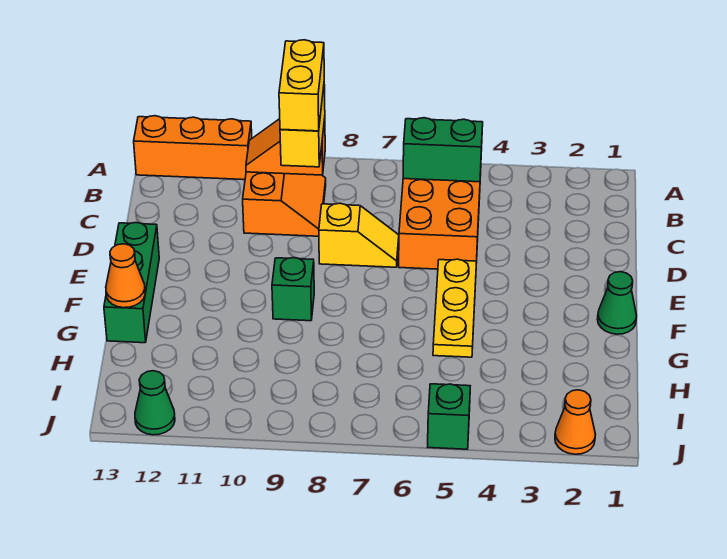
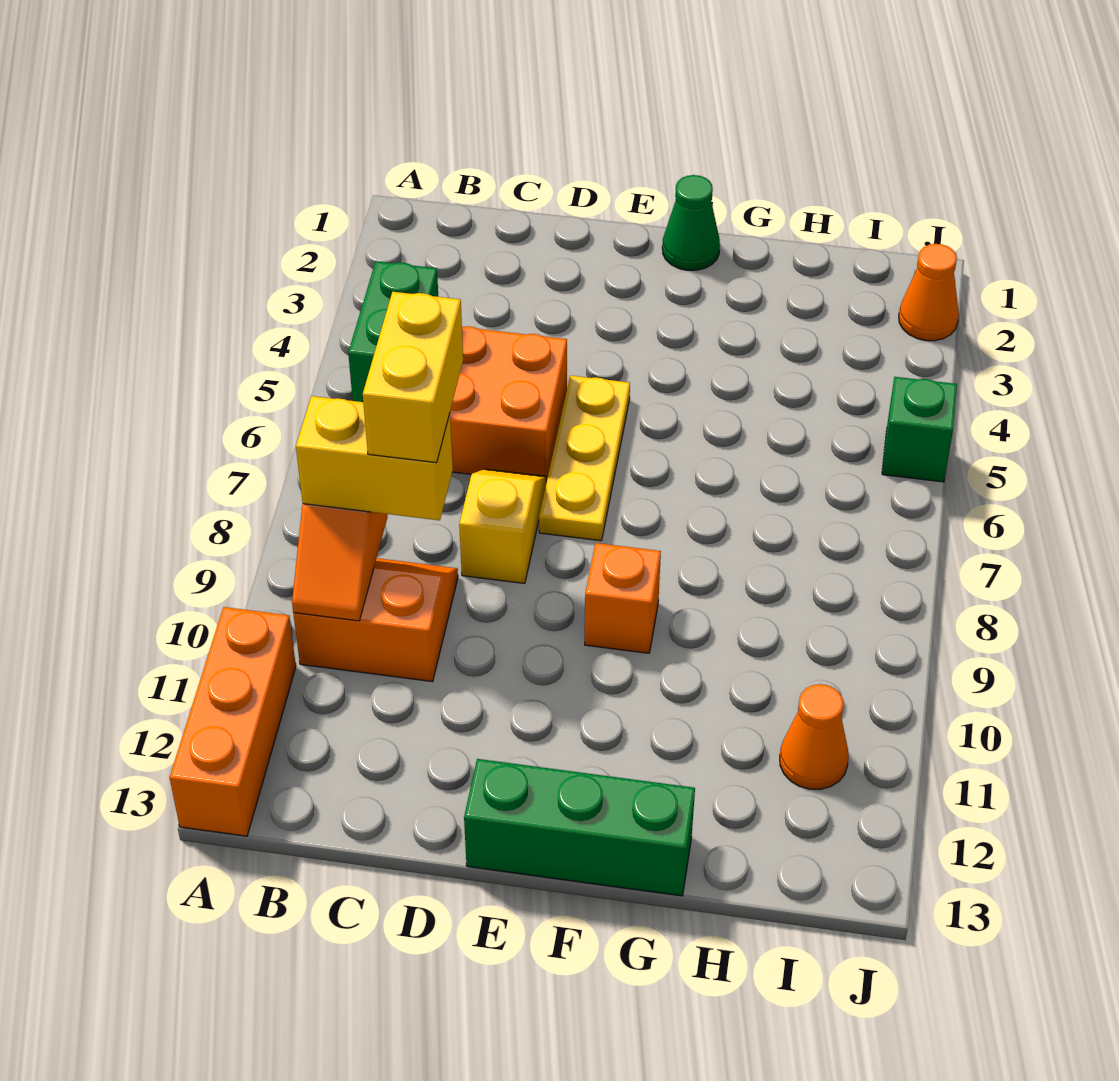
yellow 1x2 brick [279,40,324,131] -> yellow 1x2 brick turned to [363,292,463,463]
yellow 1x3 plate [433,259,477,357] -> yellow 1x3 plate turned to [539,375,630,541]
green 1x1 brick [272,258,314,321] -> orange 1x1 brick [585,543,661,653]
orange 1x1 cone [106,244,145,308] -> orange 1x1 cone moved to [780,684,849,789]
green 1x1 cone [135,371,175,435] -> none

